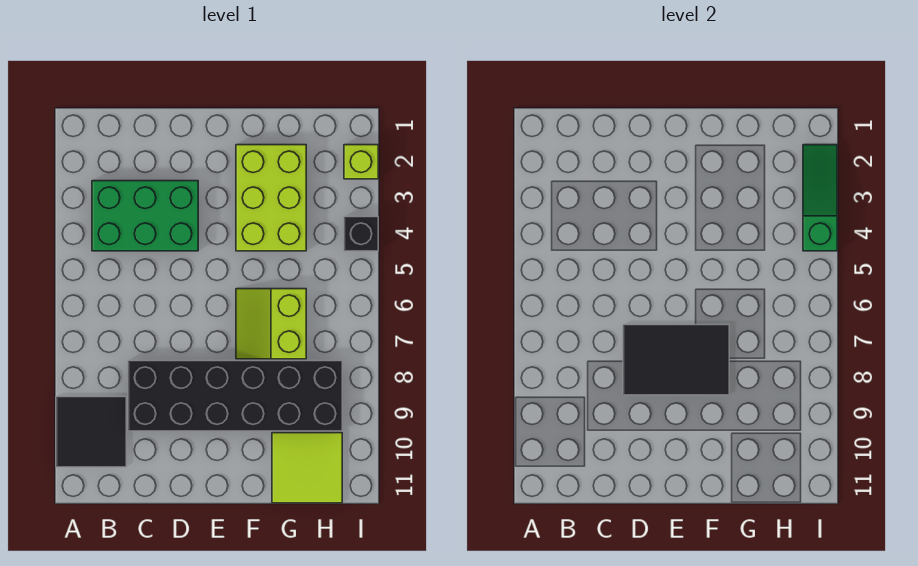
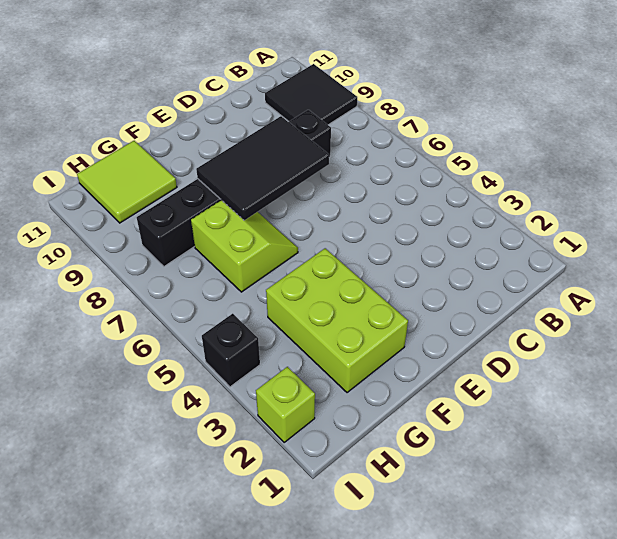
green 2x3 brick [92,181,198,251] -> none
black 2x6 brick [128,361,342,431] -> black 1x6 brick [137,110,331,266]
green 1x3 slope [803,145,837,251] -> none

